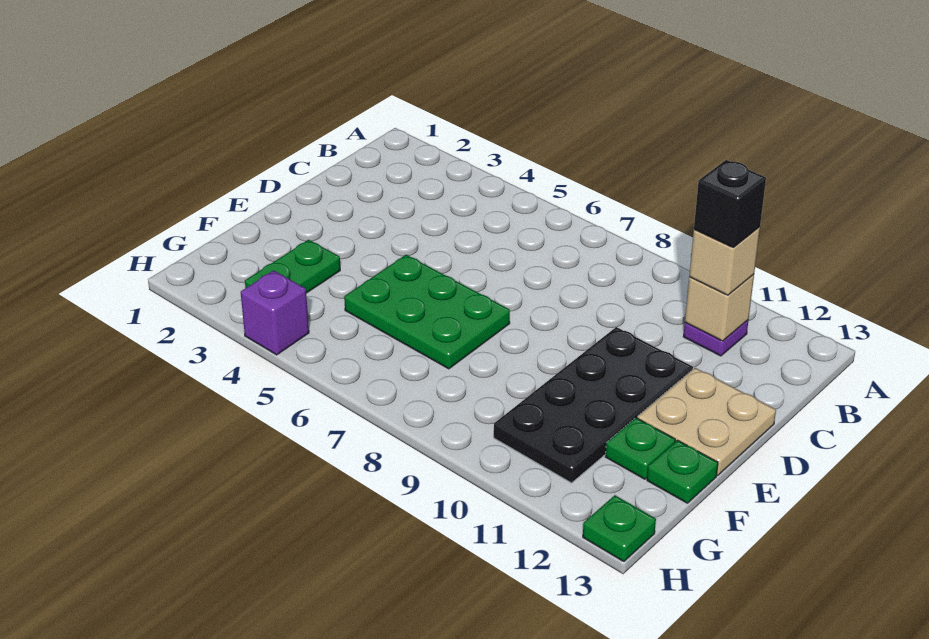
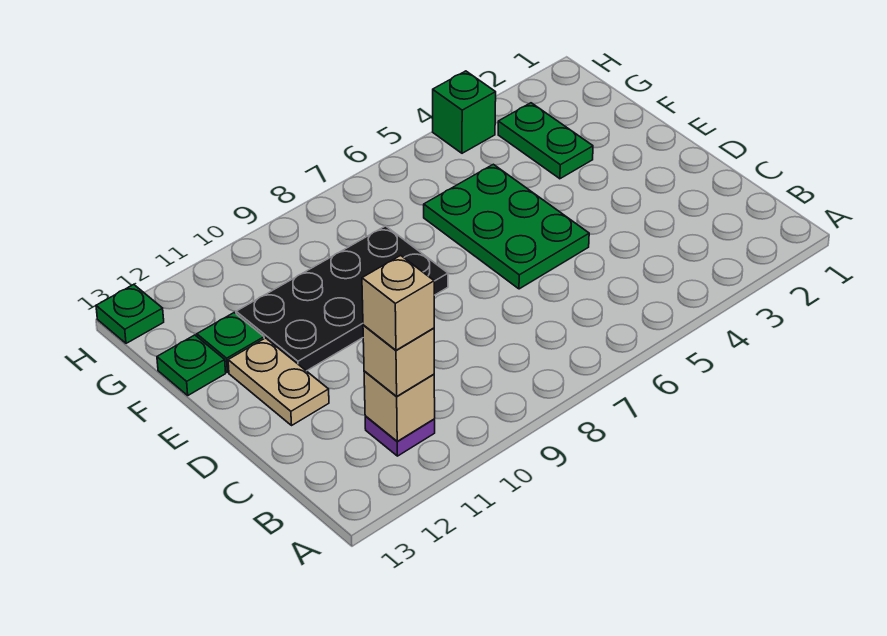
black 1x1 brick [694,160,766,248] -> tan 1x1 brick [362,255,434,350]
black 2x4 plate [494,327,693,483] -> black 2x4 plate turned to [236,226,448,371]
tan 2x2 plate [637,368,776,476] -> tan 1x2 plate [228,338,329,425]
green 2x3 plate [344,255,510,369] -> green 2x3 plate turned to [424,164,589,289]
purple 1x1 brick [241,270,309,355] -> green 1x1 brick [433,71,496,153]

